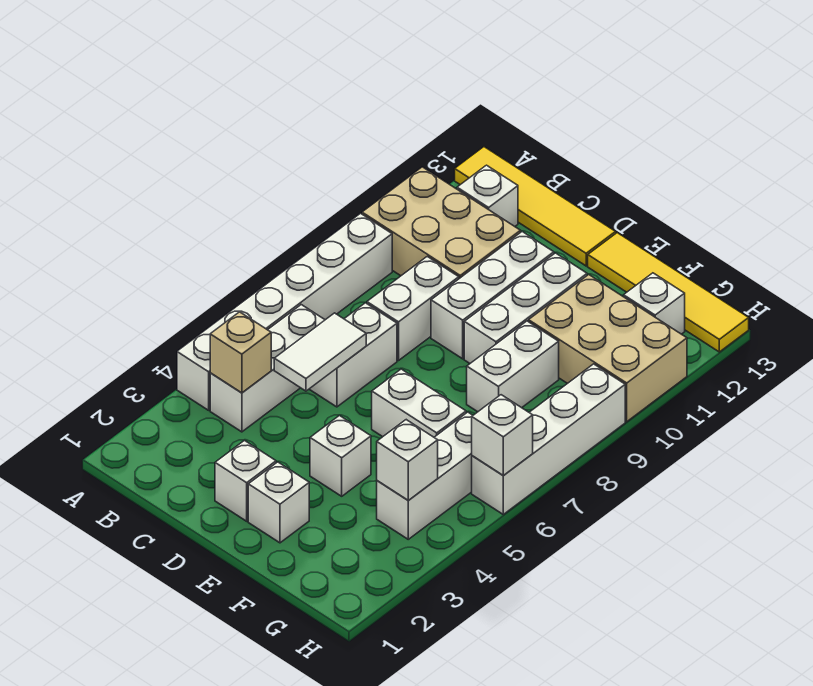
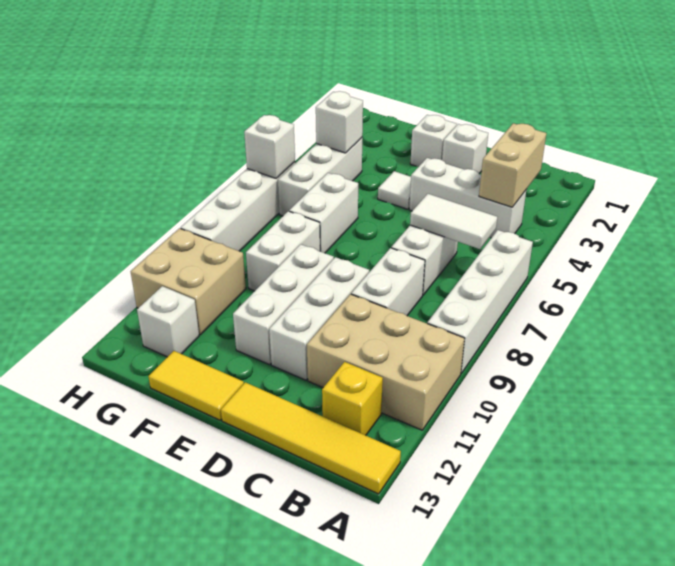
white 1x6 brick [177,213,392,410] -> white 1x4 brick [427,230,533,373]
white 1x3 brick [210,305,325,432] -> white 1x3 brick turned to [409,158,526,238]
tan 1x1 brick [210,312,271,393] -> tan 1x2 brick [479,123,546,207]
white 1x1 brick [457,165,518,226] -> yellow 1x1 brick [322,362,383,435]
white 1x2 tile [274,313,366,391] -> white 1x2 tile turned to [410,194,497,249]
white 1x1 brick [310,416,371,496] -> white 1x1 tile [378,171,411,209]
white 1x2 brick [372,369,466,437] -> white 1x2 brick turned to [289,173,358,253]
yellow 1x4 tile [588,233,749,352] -> yellow 1x2 tile [148,351,244,420]
tan 2x3 brick [529,275,687,422] -> tan 2x2 brick [131,228,246,335]

